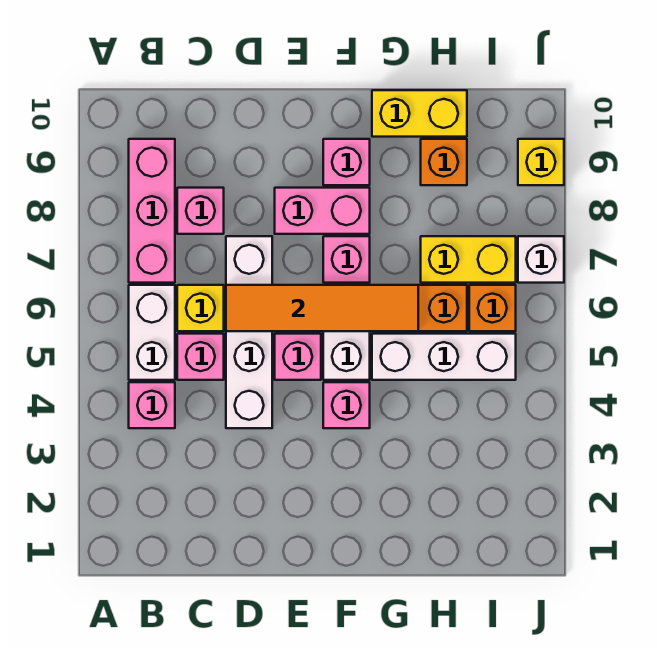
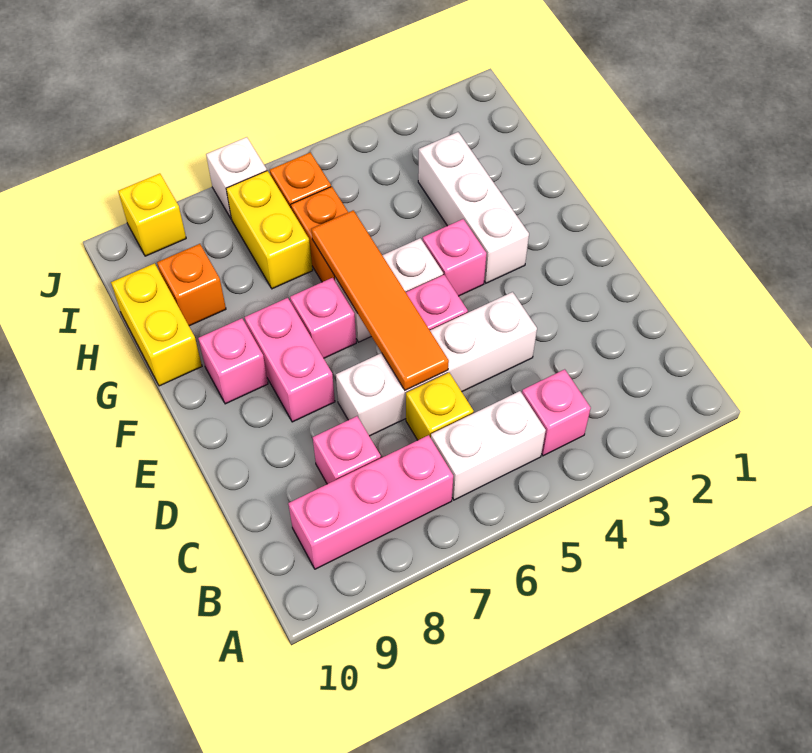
pink 1x1 brick [177,334,224,380] -> none
white 1x3 brick [372,334,516,380] -> white 1x3 brick moved to [418,132,529,283]

